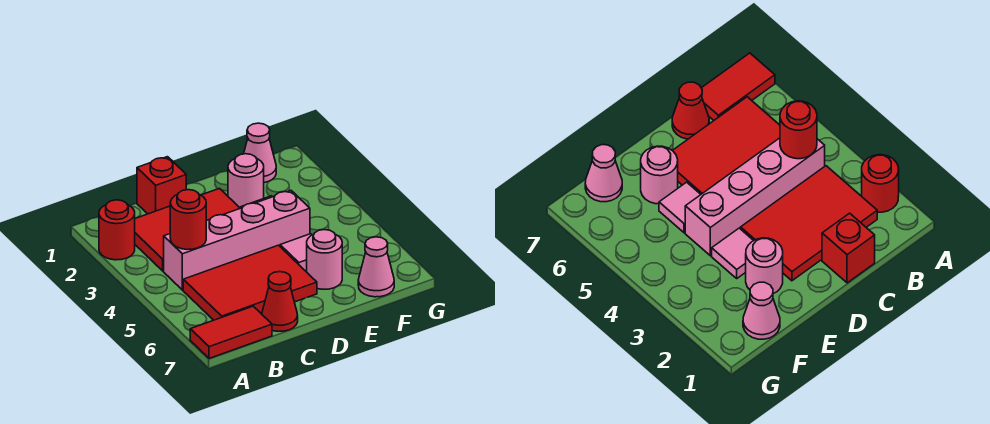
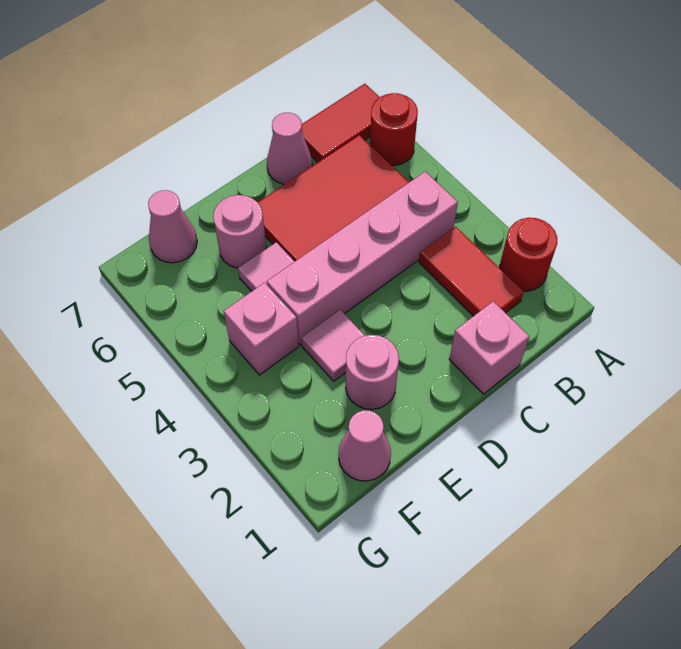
red 2x3 tile [135,189,240,271] -> red 1x2 tile [419,227,524,316]
red 1x1 round brick [170,190,206,250] -> red 1x1 round brick moved to [370,93,418,166]
red 1x1 brick [137,157,186,214] -> pink 1x1 brick [449,301,529,394]
red 1x1 cone [262,272,298,331] -> pink 1x1 cone [267,113,312,184]
none -> pink 1x1 brick [224,283,299,375]

